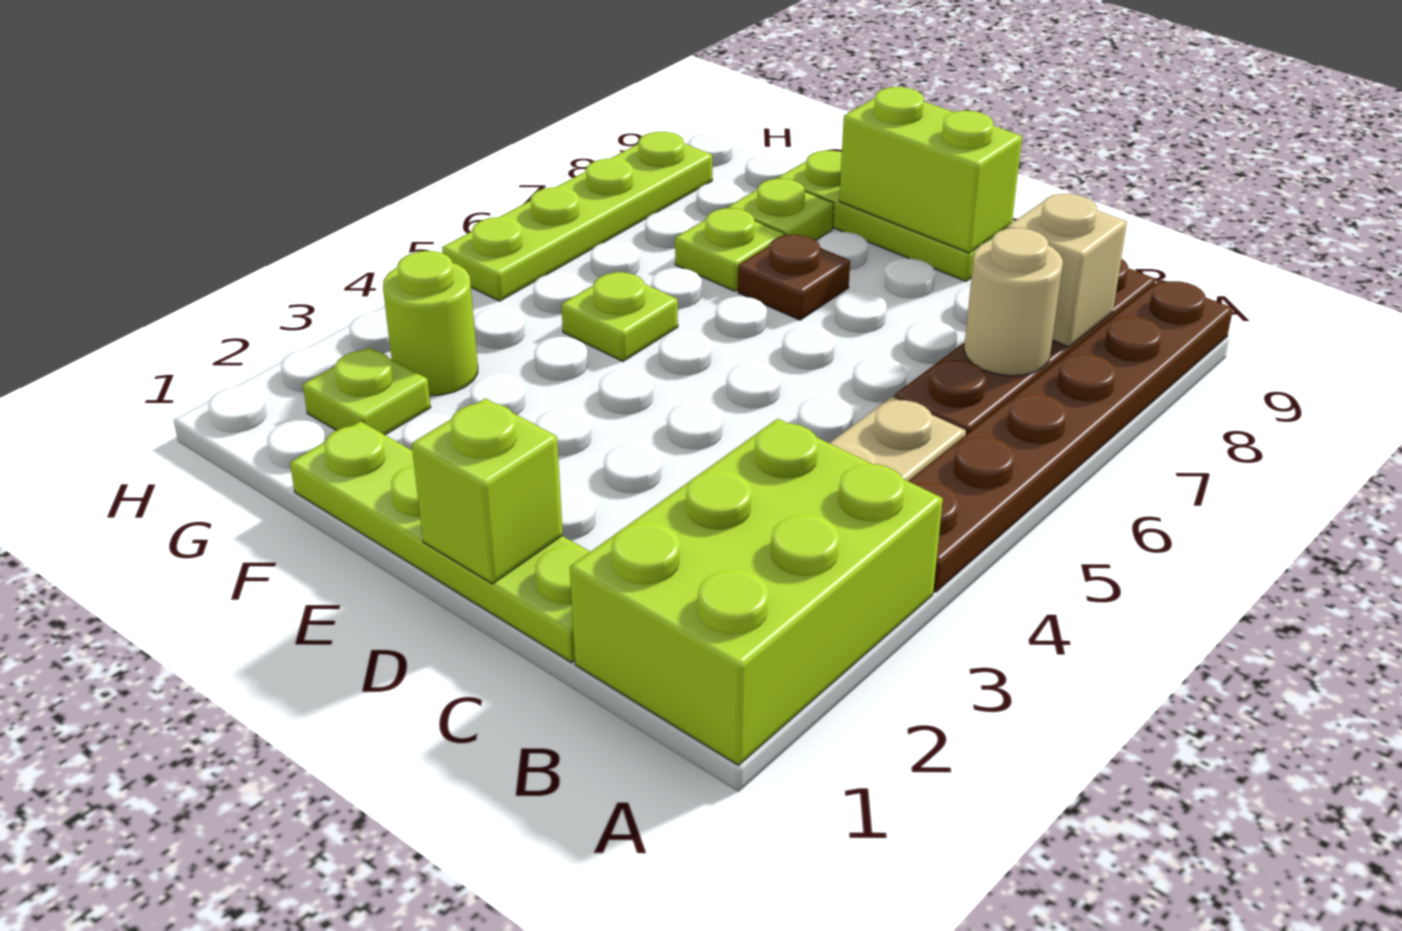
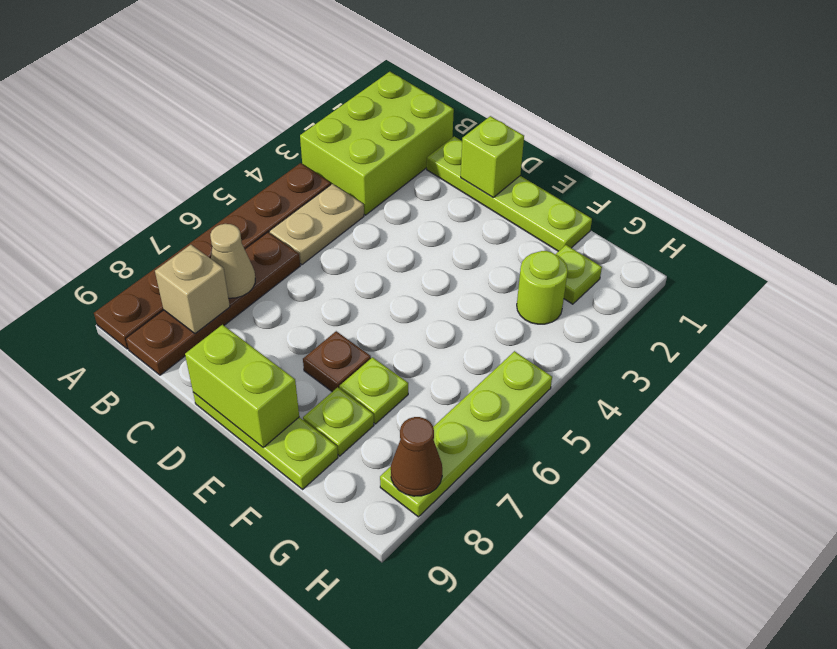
tan 1x1 round brick [964,228,1063,376] -> tan 1x1 cone [210,224,255,298]
lime 1x1 plate [561,272,678,361] -> none
none -> brown 1x1 cone [391,417,442,496]

